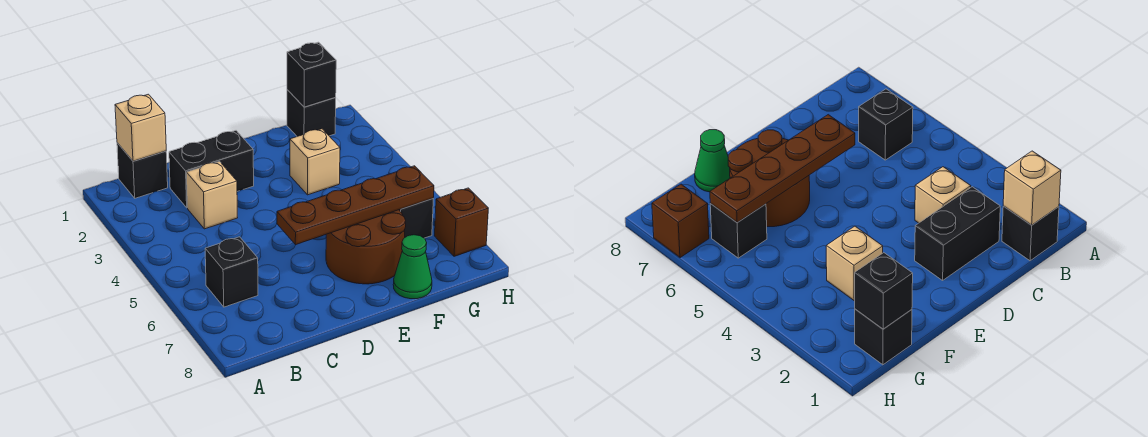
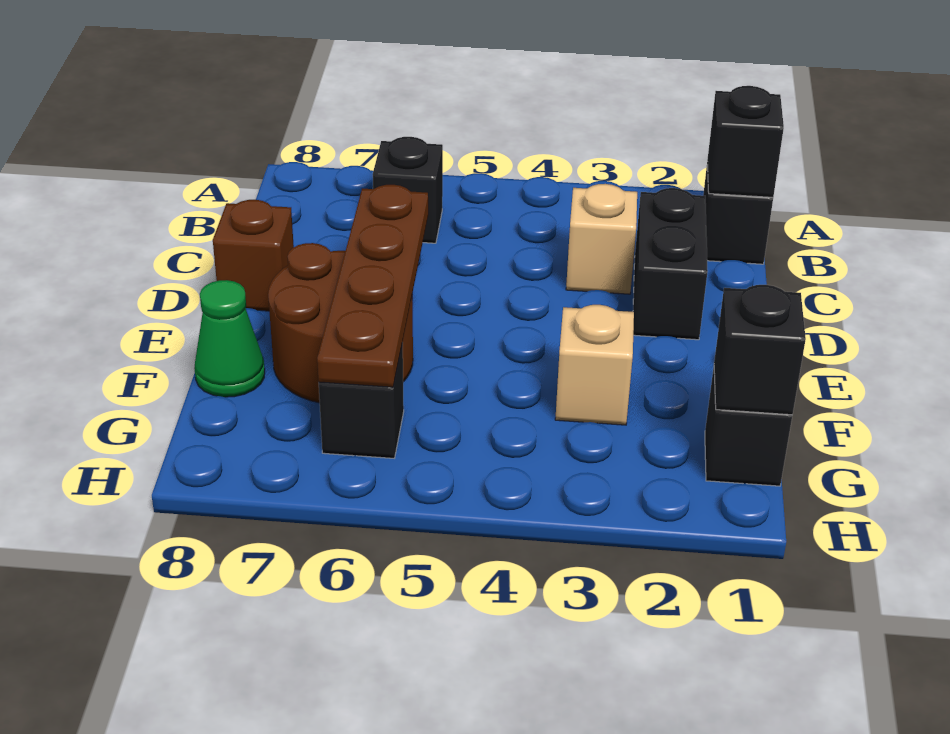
tan 1x1 brick [115,94,166,161] -> black 1x1 brick [707,86,784,197]
brown 1x1 brick [435,188,488,256] -> brown 1x1 brick moved to [213,200,294,311]

